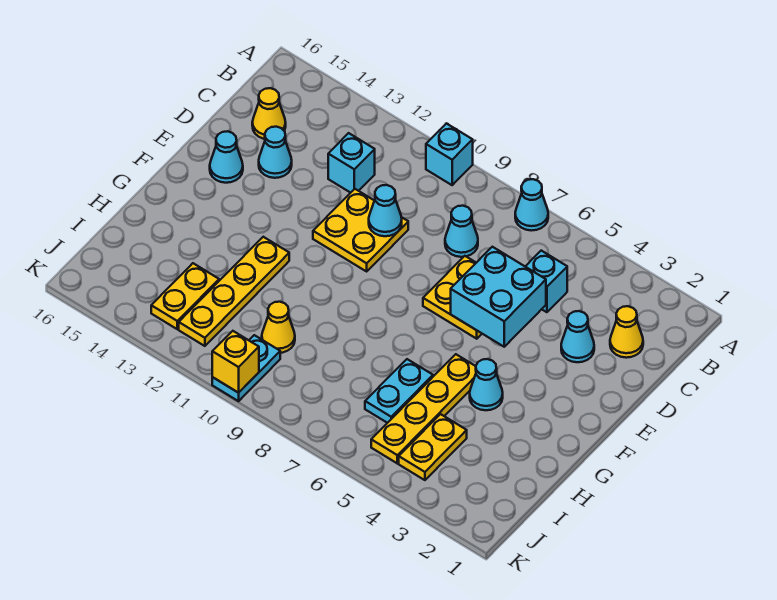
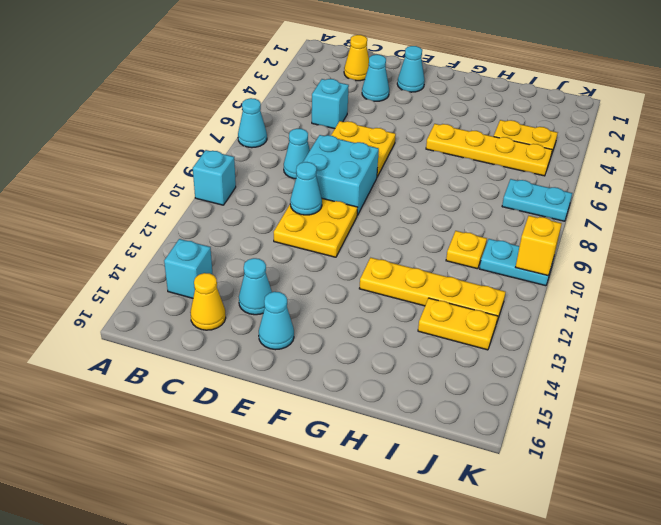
cyan 1x1 brick [328,133,375,193] -> cyan 1x1 brick moved to [164,239,213,298]
cyan 2x2 brick [451,247,546,347] -> cyan 2x2 brick moved to [303,135,379,215]
cyan 1x1 cone [470,359,503,410] -> cyan 1x1 cone moved to [397,46,425,92]
cyan 1x2 plate [365,359,433,423] -> cyan 1x2 plate moved to [502,179,572,221]
yellow 1x1 cone [262,302,295,353] -> yellow 1x1 plate [446,231,487,269]

